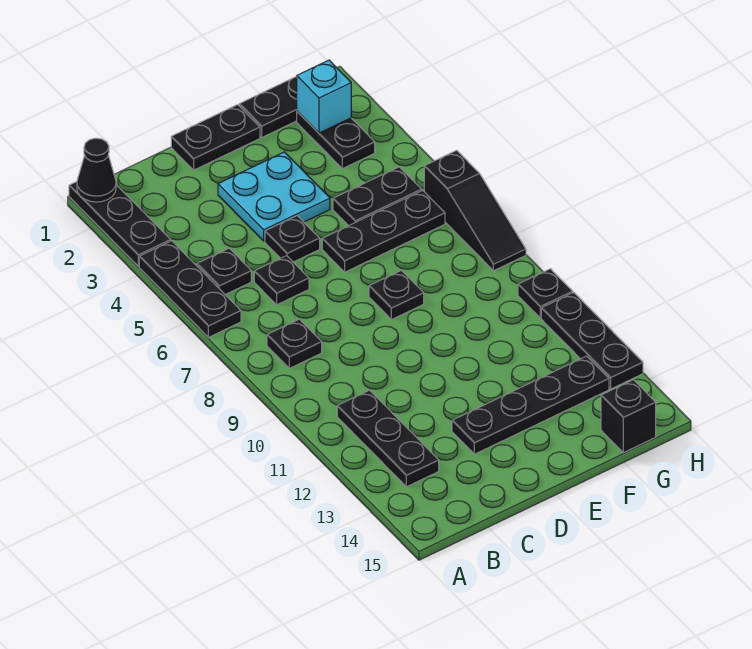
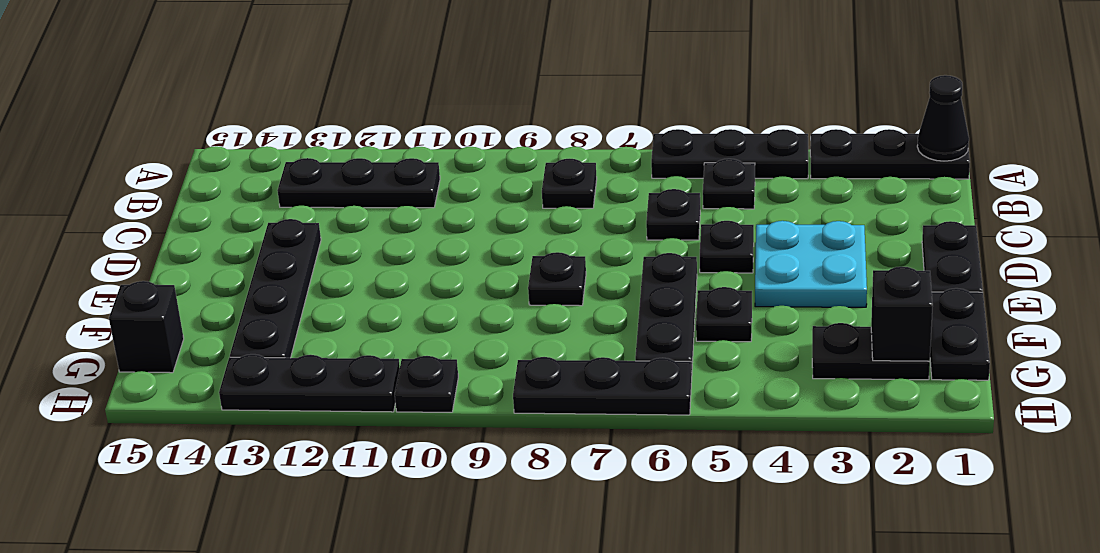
black 1x2 plate [333,167,422,226] -> black 1x1 plate [696,287,752,342]
cyan 1x1 brick [297,60,351,133] -> black 1x1 brick [871,267,933,361]
black 1x3 slope [424,150,526,271] -> black 1x3 plate [513,357,692,415]

